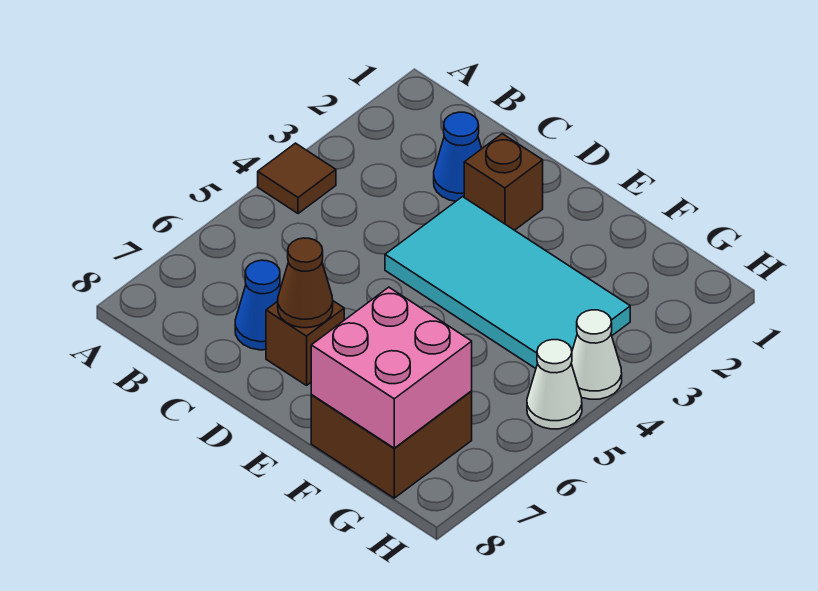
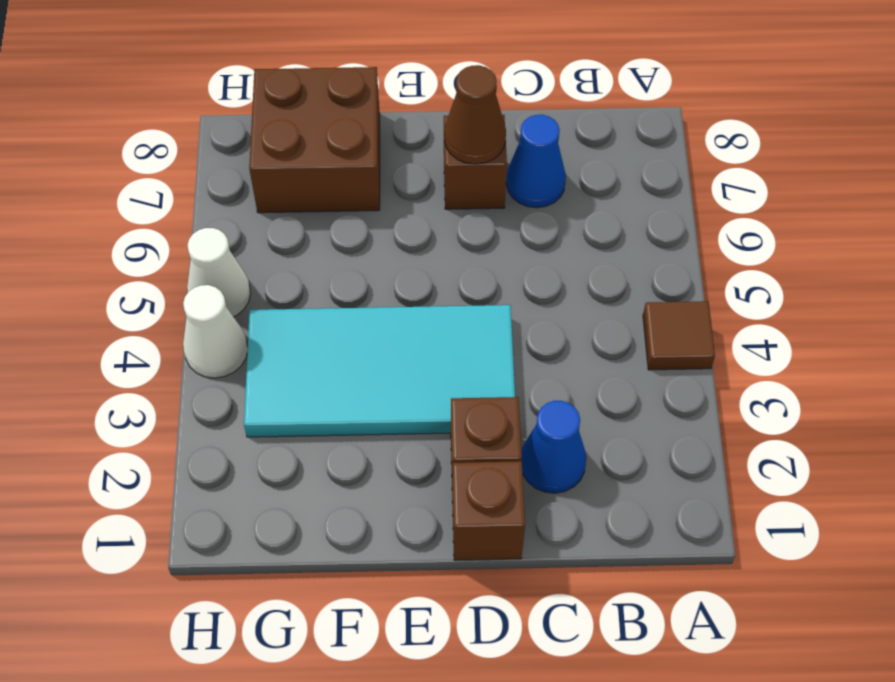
none -> brown 1x1 brick [452,461,525,560]
pink 2x2 brick [311,287,472,448] -> none

